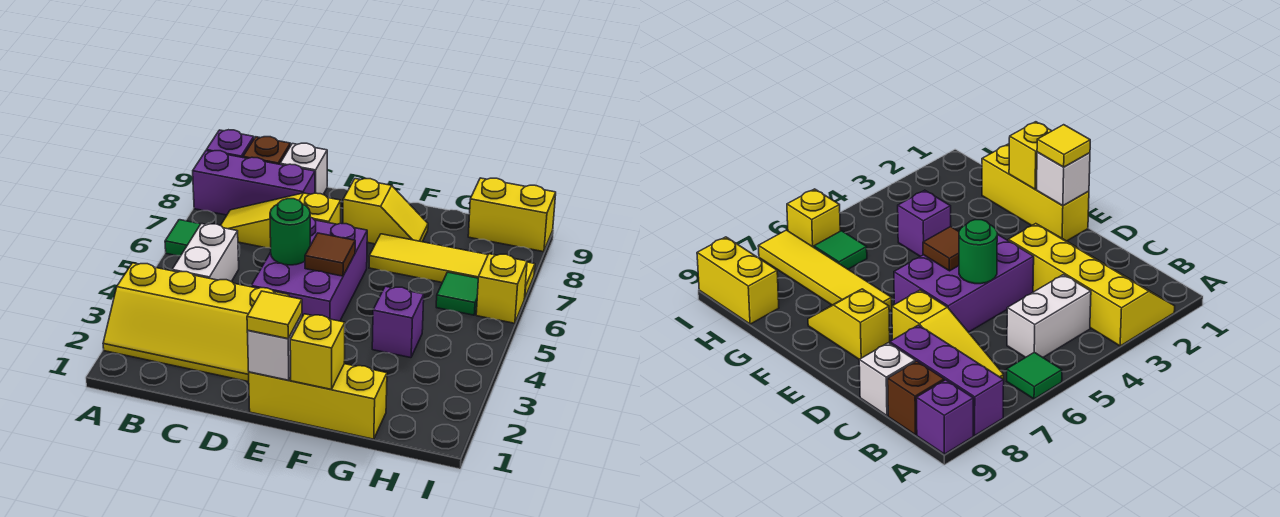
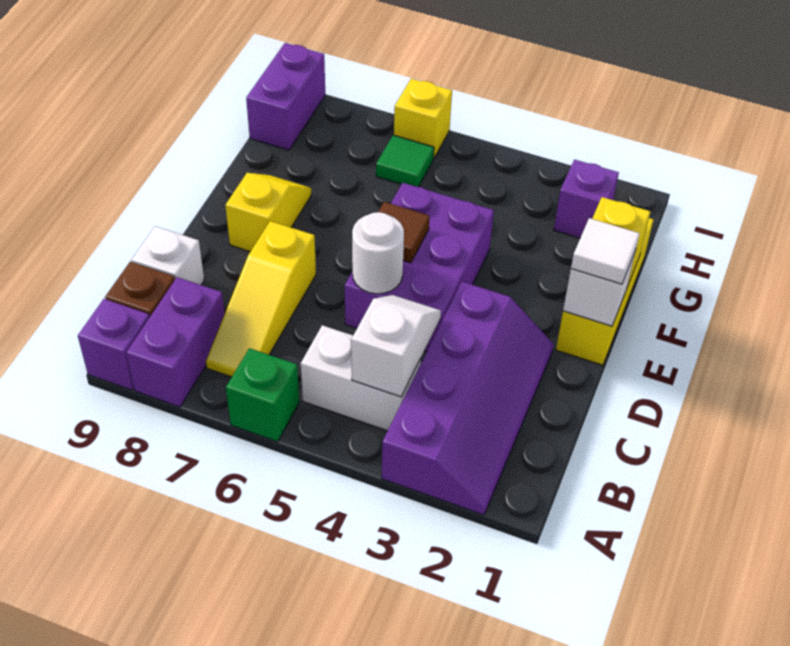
yellow 2x4 slope [103,263,289,382] -> purple 2x4 slope [382,282,554,515]
green 1x1 tile [165,220,200,256] -> green 1x1 brick [226,348,299,442]
purple 1x3 brick [193,151,315,215] -> purple 1x2 brick [126,277,225,407]
none -> white 1x2 slope [351,295,441,397]
purple 2x3 brick [251,217,367,321] -> purple 2x3 brick turned to [345,183,494,351]
green 1x1 round brick [270,199,310,265] -> white 1x1 round brick [352,212,404,294]
yellow 1x1 tile [247,291,302,339] -> white 1x1 tile [571,218,640,284]
yellow 1x4 tile [369,234,535,299] -> none
purple 1x1 brick [372,286,424,358] -> purple 1x1 brick moved to [554,160,619,238]
yellow 1x2 brick [468,178,556,252] -> purple 1x2 brick [246,43,325,150]

